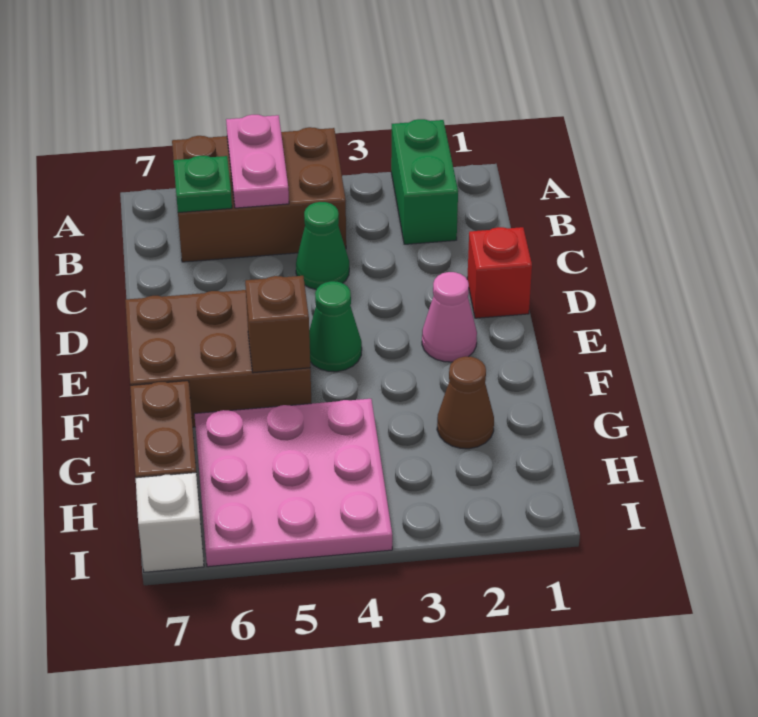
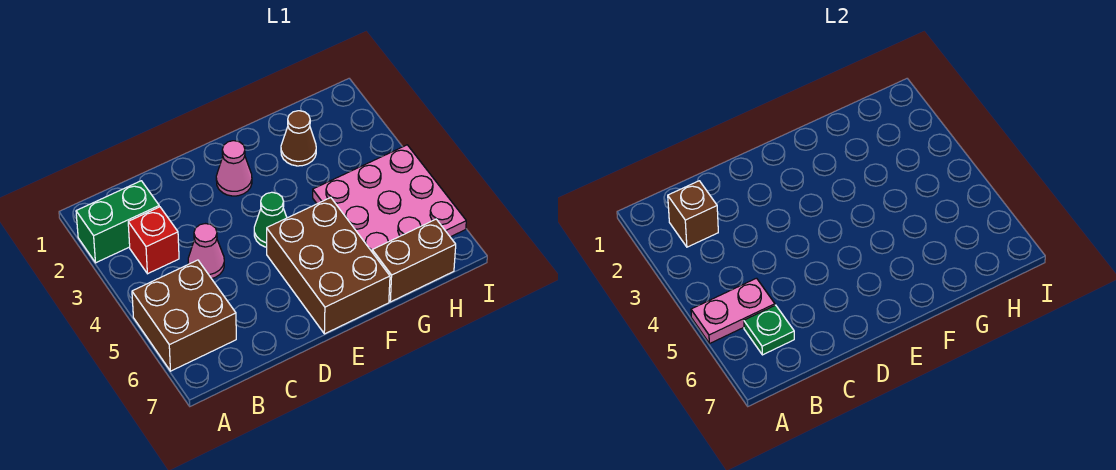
brown 2x3 brick [172,127,346,262] -> brown 2x2 brick [132,260,236,371]
green 1x1 cone [296,202,349,289] -> pink 1x1 cone [188,224,224,279]
red 1x1 brick [467,227,532,318] -> red 1x1 brick moved to [128,207,179,274]
brown 1x1 brick [245,276,310,373] -> brown 1x1 brick moved to [668,181,718,247]
white 1x1 brick [136,473,204,572] -> none

